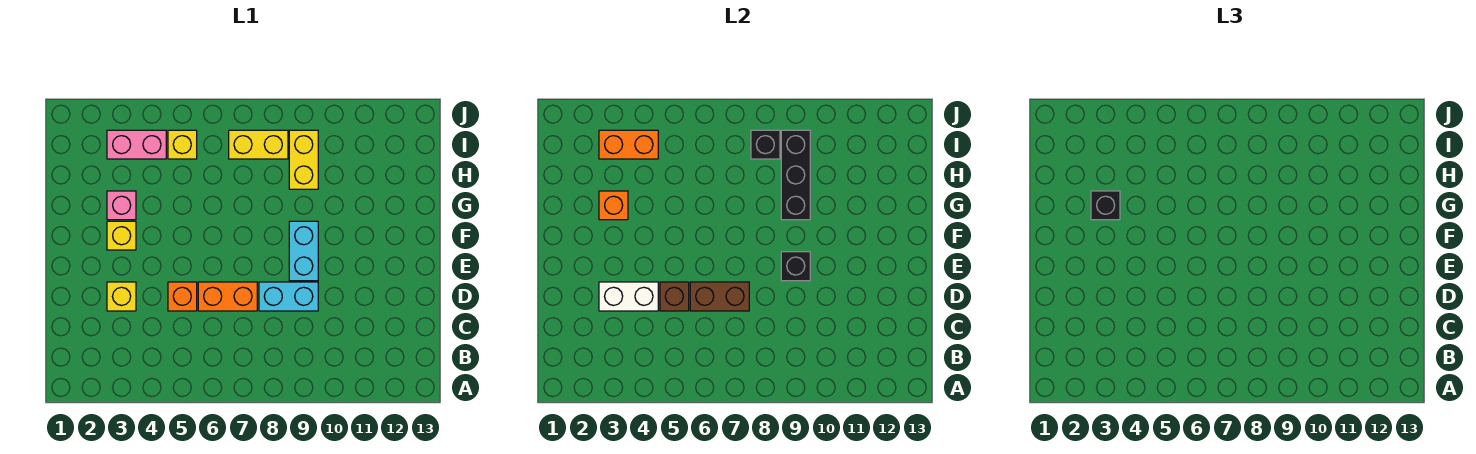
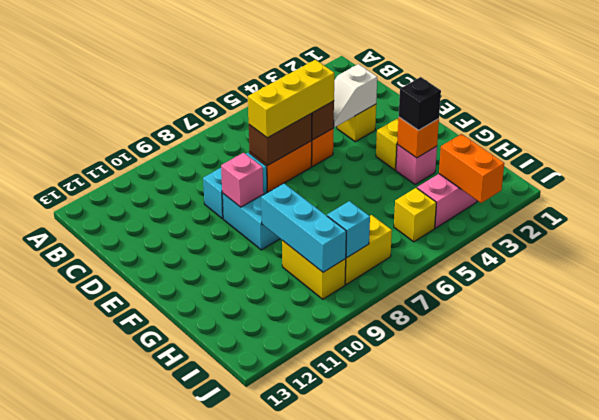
white 1x2 brick [599,282,658,311] -> white 1x2 slope [334,64,377,127]
none -> yellow 1x3 brick [248,60,334,138]
black 1x1 brick [781,252,810,281] -> pink 1x1 brick [221,153,263,207]
black 1x3 brick [781,130,810,220] -> cyan 1x3 brick [261,183,346,272]
orange 1x2 brick [599,130,658,159] -> orange 1x2 brick turned to [439,134,504,203]
black 1x1 brick [751,130,780,159] -> cyan 1x1 brick [327,201,370,258]

